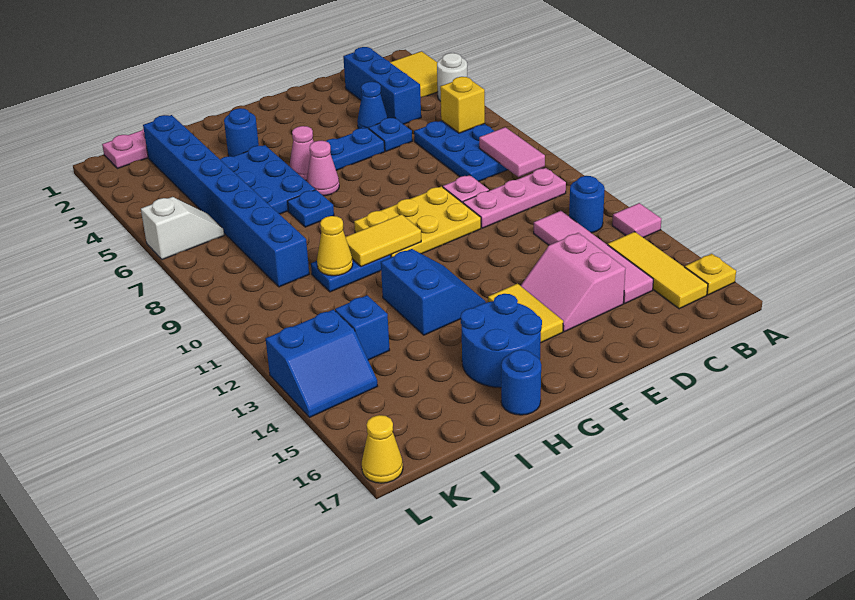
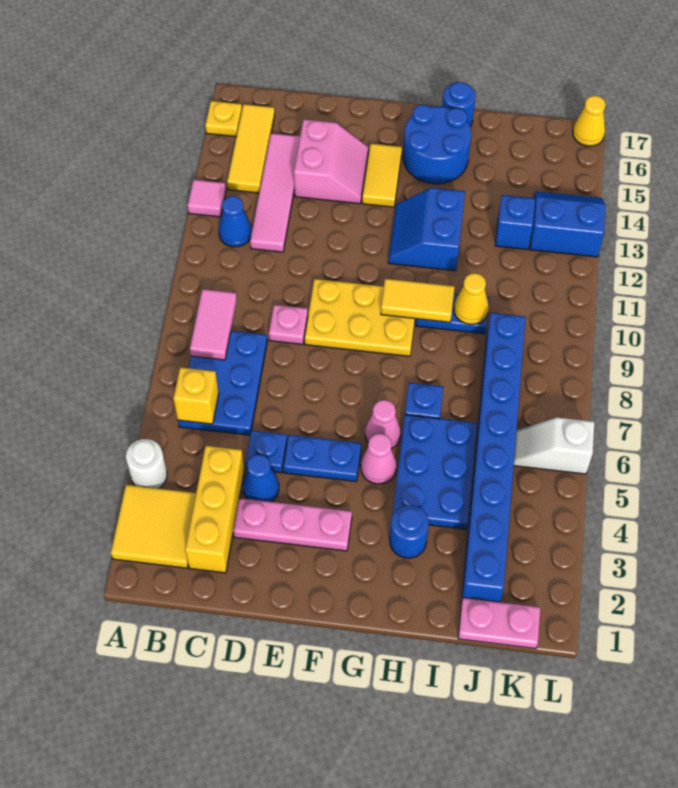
pink 1x3 plate [463,168,566,228] -> pink 1x3 plate moved to [233,498,352,551]
blue 1x1 round brick [569,176,605,233] -> blue 1x1 cone [219,196,252,247]
blue 1x3 brick [343,47,421,124] -> yellow 1x3 brick [185,446,244,573]

